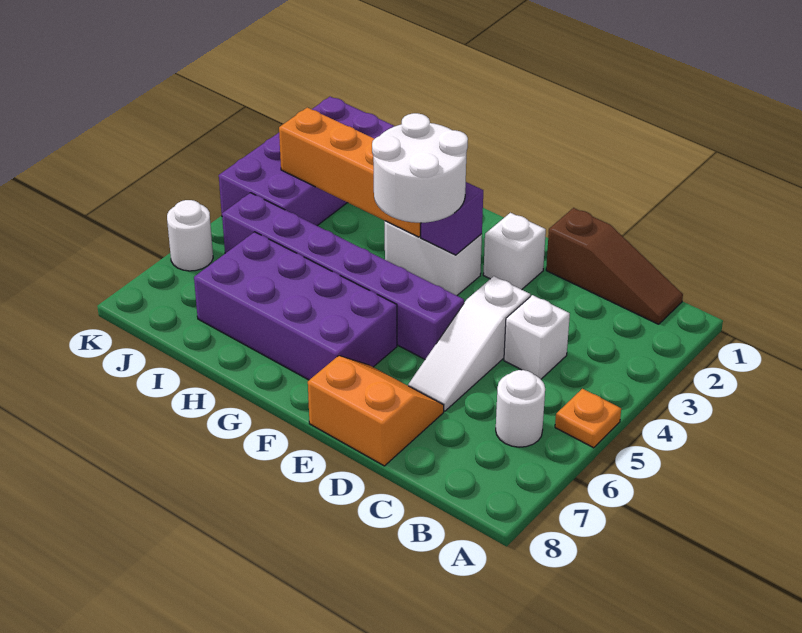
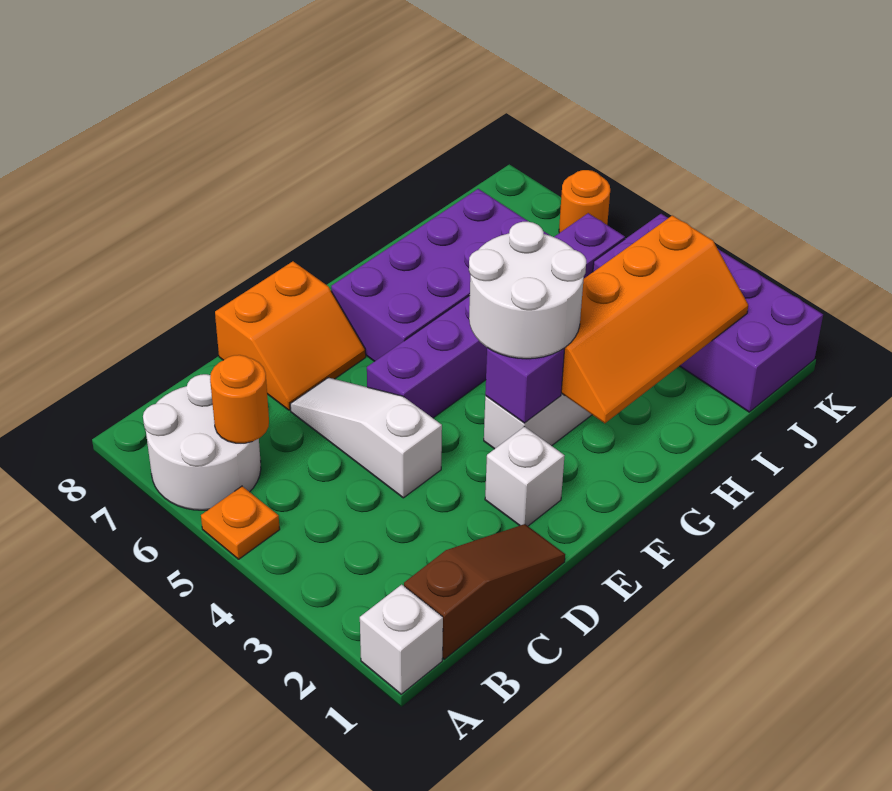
brown 1x3 slope [546,208,683,324] -> brown 1x3 slope turned to [404,524,565,659]
white 1x1 round brick [496,370,545,447] -> white 2x2 round brick [143,374,261,510]
none -> orange 1x1 round brick [210,355,269,443]
white 1x1 brick [504,295,570,379] -> white 1x1 brick moved to [360,585,443,694]
white 1x1 round brick [167,200,213,271] -> orange 1x1 round brick [559,170,610,233]

